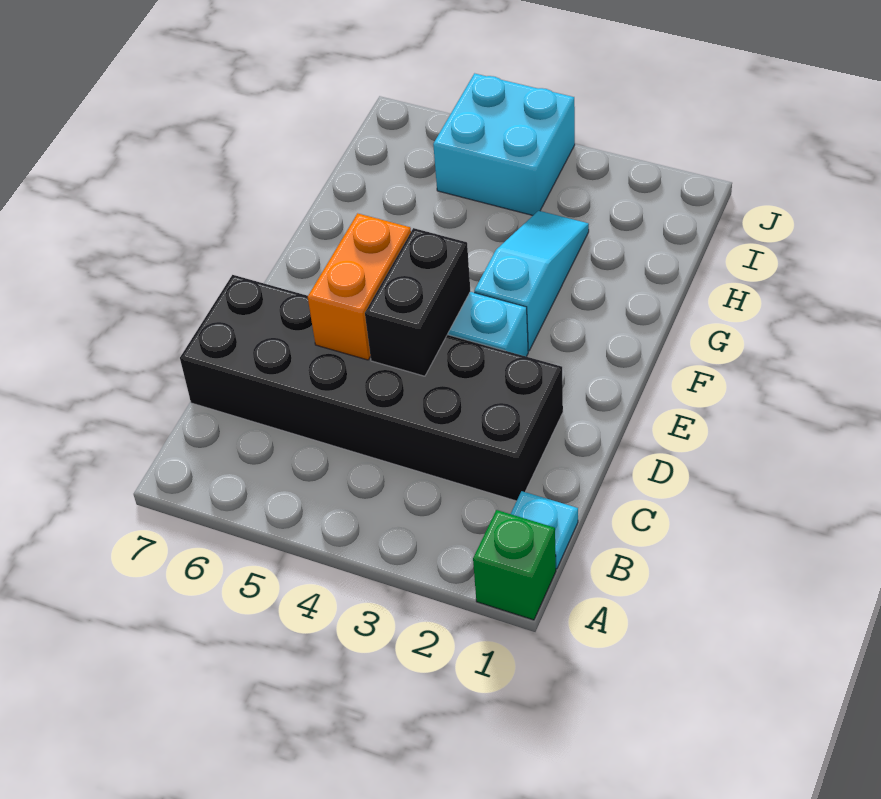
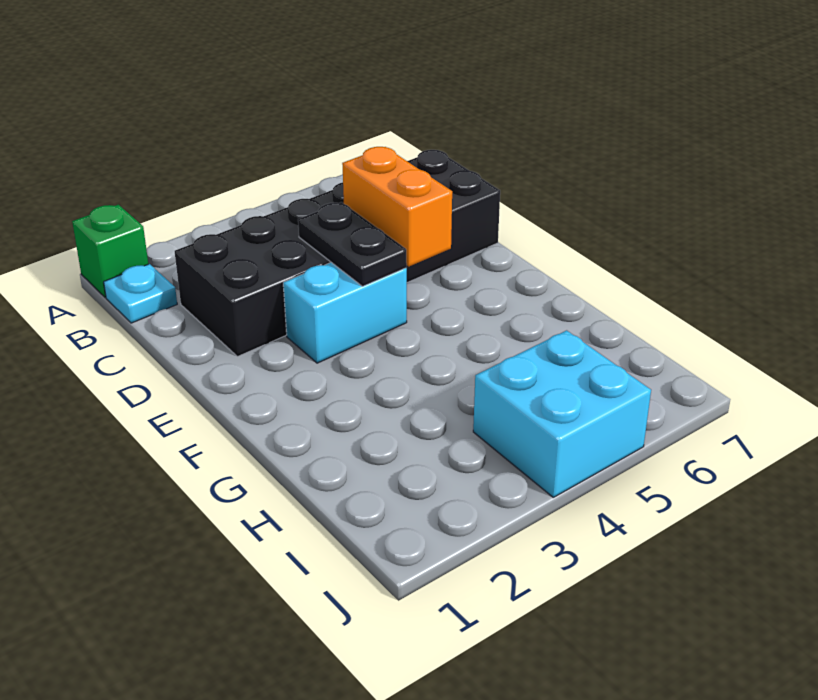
black 1x2 brick [365,228,470,376] -> black 1x2 plate [298,202,407,286]
cyan 1x3 slope [474,211,589,351] -> none

